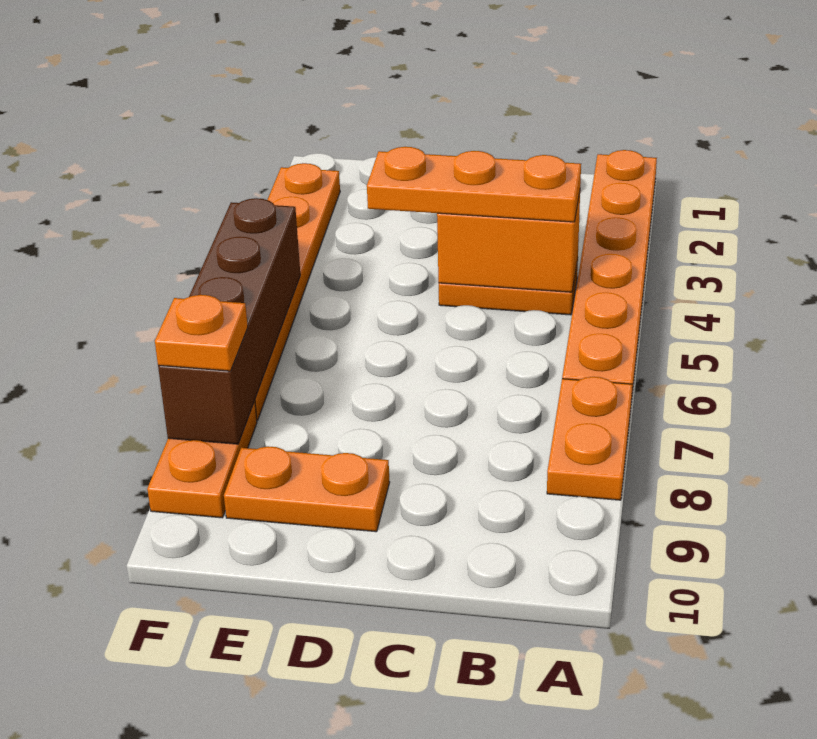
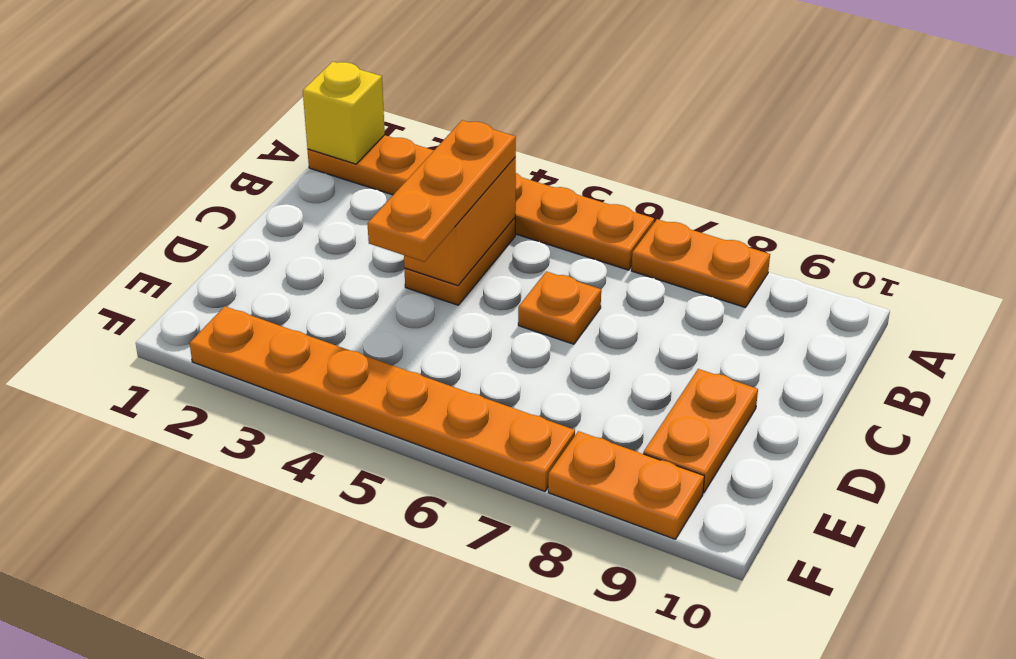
none -> yellow 1x1 brick [303,61,385,164]
brown 1x4 brick [158,198,300,444] -> none
orange 1x1 plate [155,295,248,371] -> orange 1x1 plate moved to [518,271,601,344]

